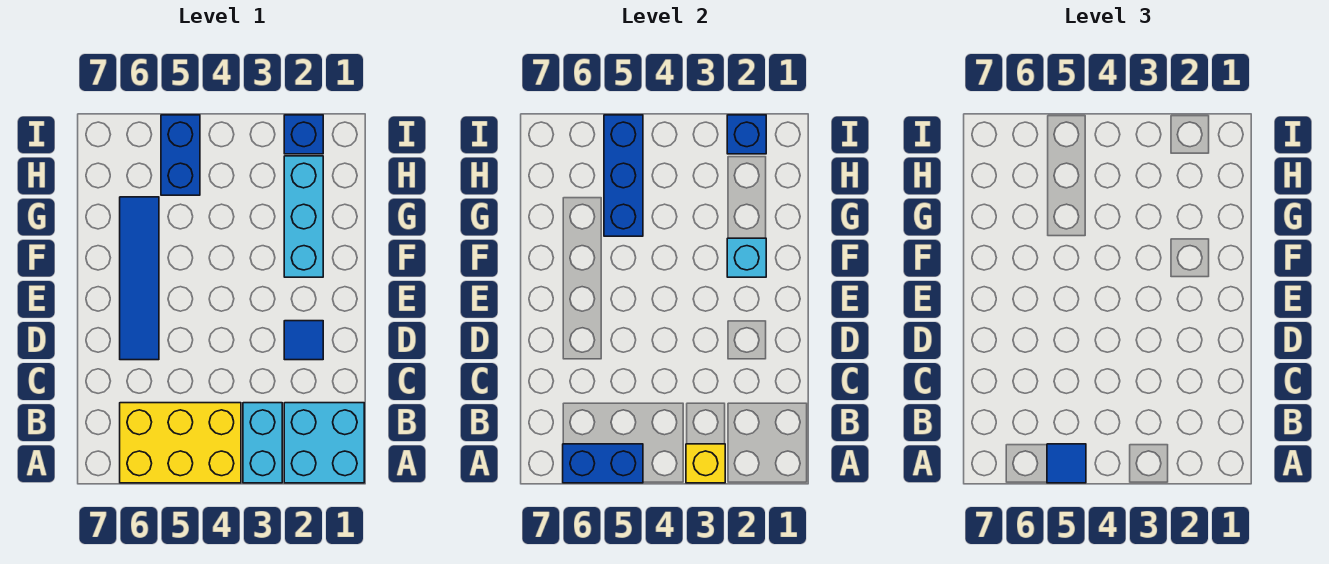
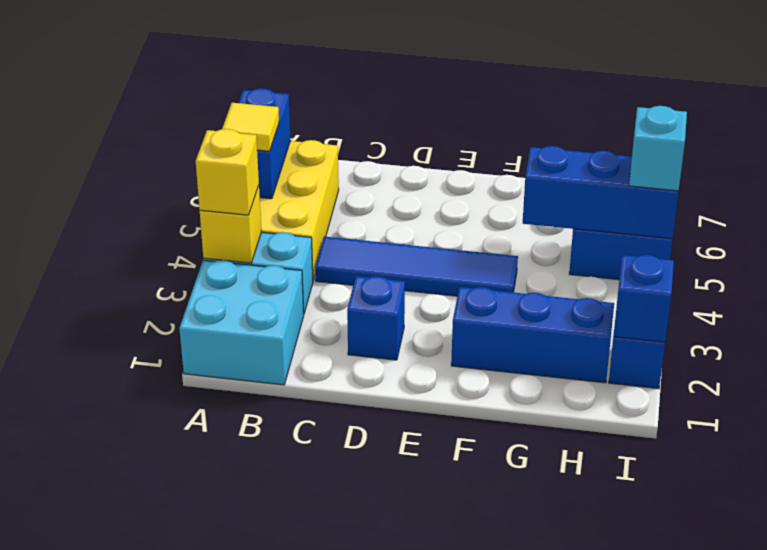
none -> yellow 1x1 brick [196,129,259,215]
blue 1x1 tile [1047,444,1086,483] -> yellow 1x1 tile [222,103,279,151]
blue 1x1 tile [284,321,323,360] -> blue 1x1 brick [347,276,405,360]
blue 1x4 tile [120,197,159,360] -> blue 1x4 tile moved to [315,237,518,296]
cyan 1x3 brick [284,156,323,277] -> blue 1x3 brick [451,287,614,383]
cyan 1x1 brick [727,238,766,277] -> cyan 1x1 brick moved to [629,106,687,191]

